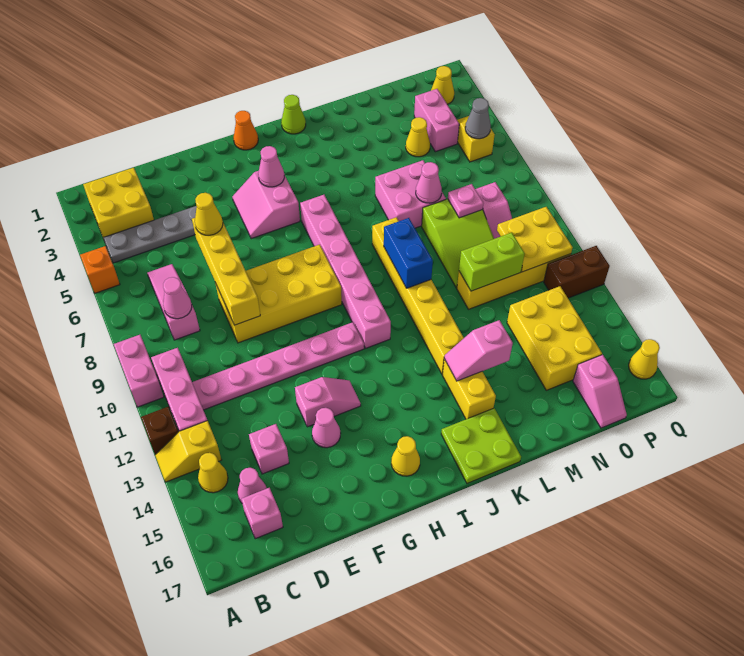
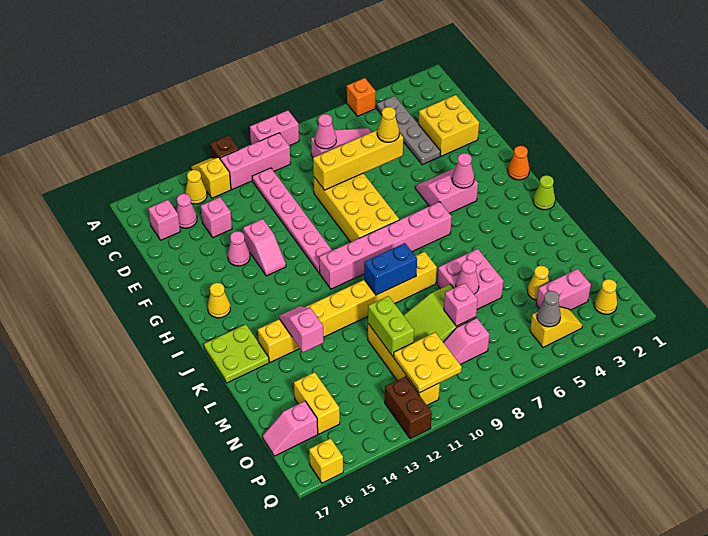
yellow 2x2 brick [83,168,154,237] -> yellow 2x2 brick moved to [418,95,479,156]
pink 1x1 plate [448,184,484,218] -> pink 1x1 brick [444,283,478,326]
yellow 2x3 brick [507,286,602,390] -> yellow 1x2 brick [294,372,340,434]
yellow 1x1 cone [629,339,660,379] -> yellow 1x1 brick [309,438,343,483]

